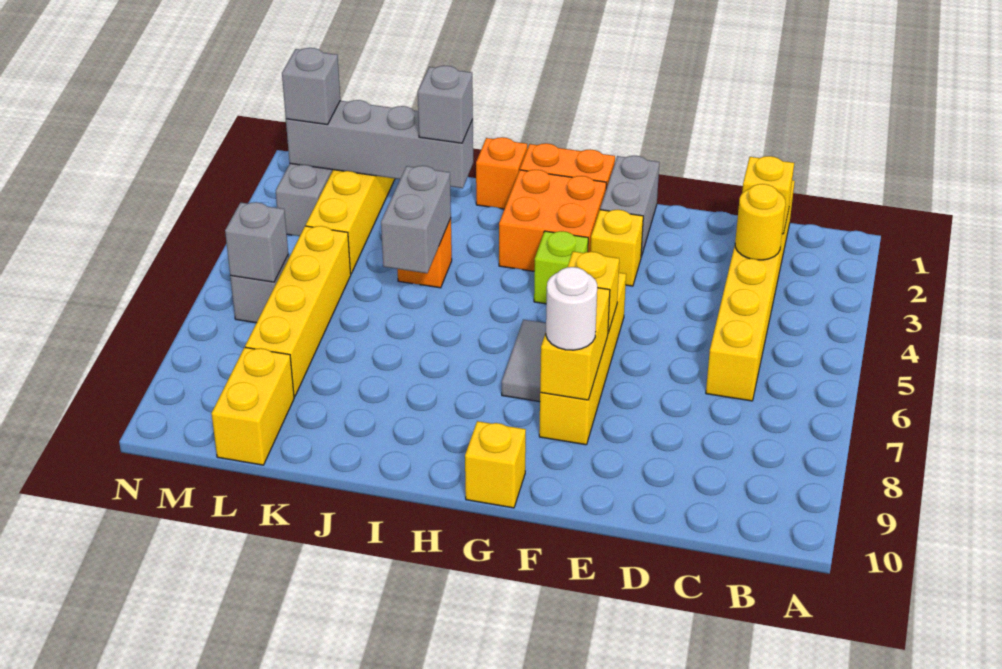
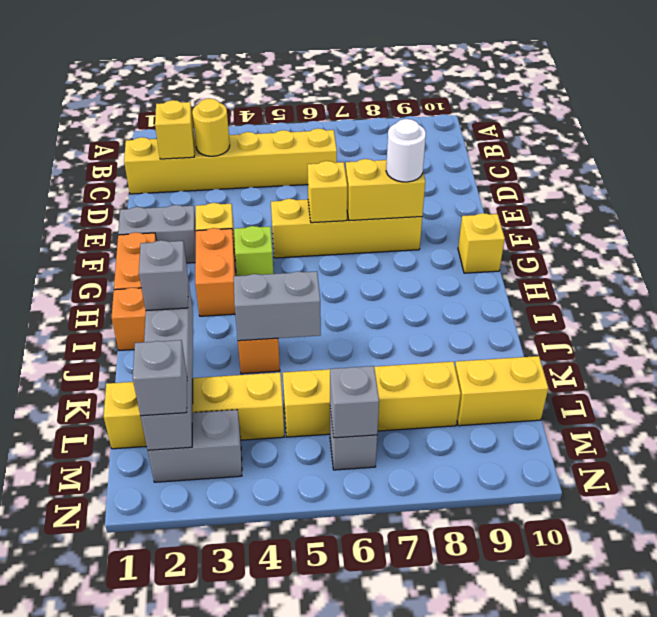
orange 2x2 brick [499,170,606,271] -> orange 1x2 brick [195,228,236,316]
grey 1x2 tile [502,320,546,402] -> none

